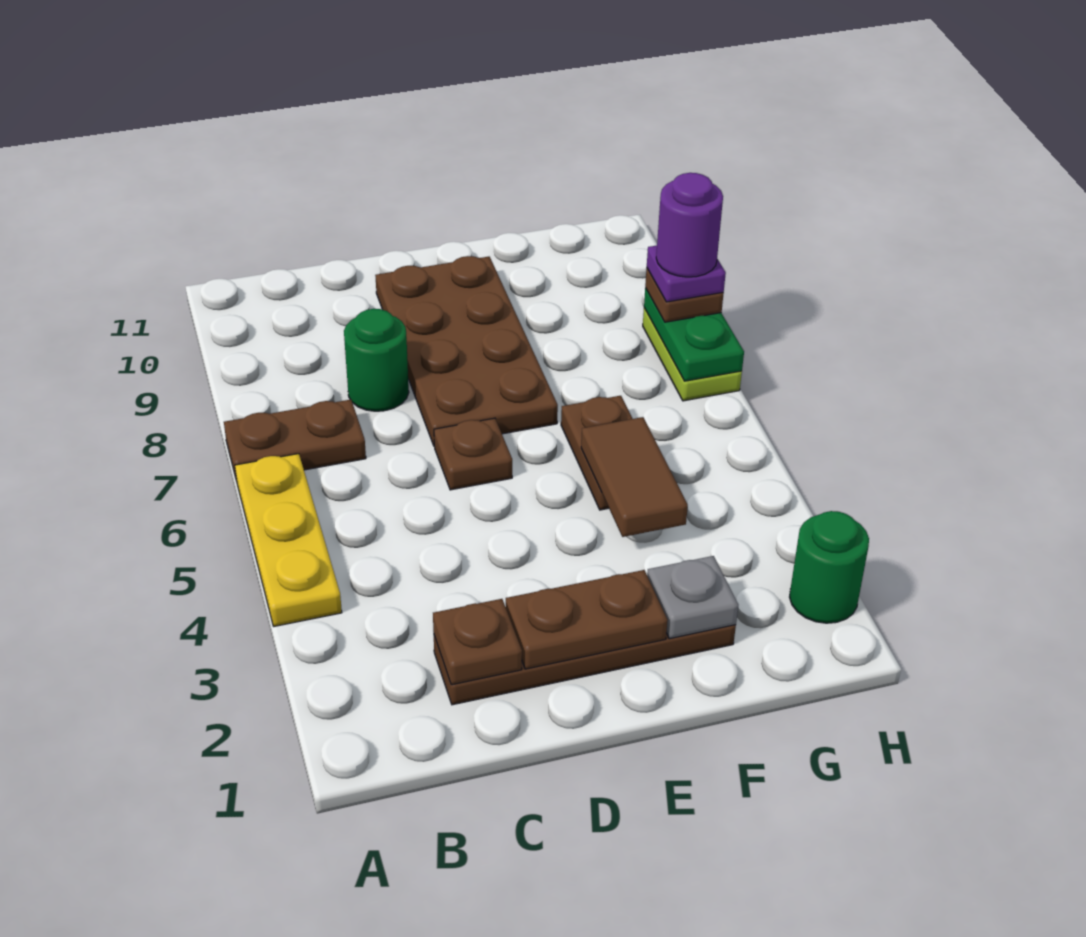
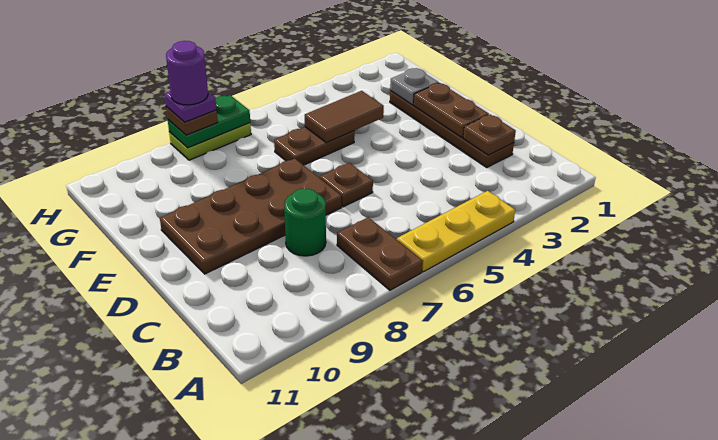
green 1x1 round brick [790,511,869,623] -> none

